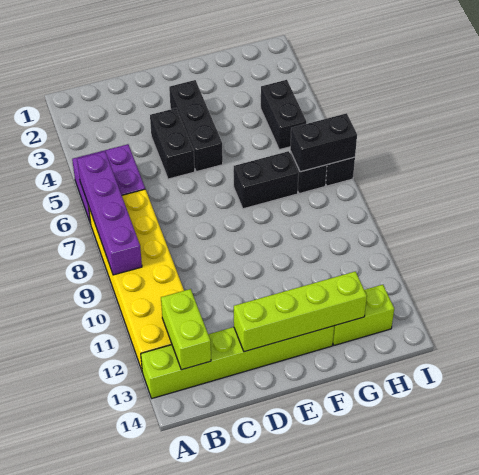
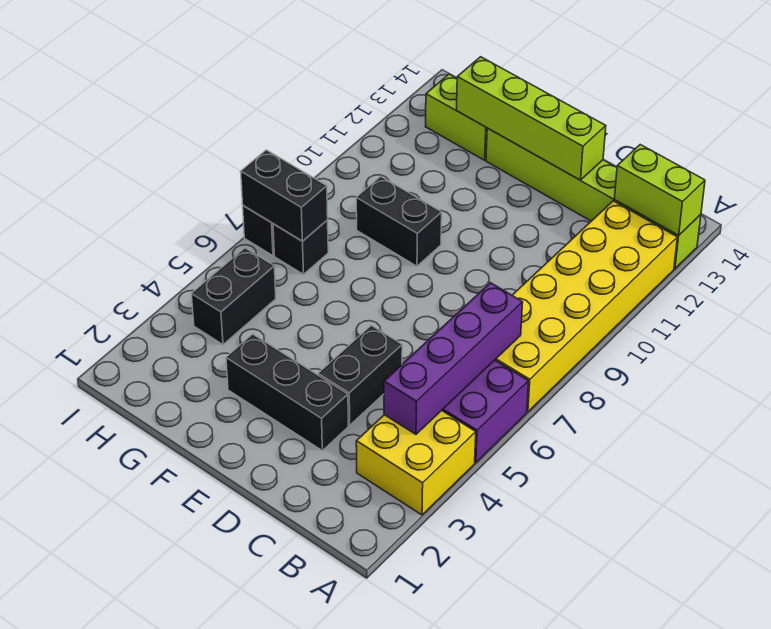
none -> yellow 2x2 brick [356,411,476,515]
purple 1x4 brick [77,152,142,275] -> purple 1x4 brick moved to [384,283,523,434]
lime 1x2 brick [161,289,211,370] -> lime 1x2 brick turned to [614,145,705,235]
black 1x3 brick [169,80,223,172] -> black 1x3 brick turned to [226,334,349,451]
black 1x2 brick [233,151,299,209] -> black 1x2 brick moved to [356,176,442,266]

